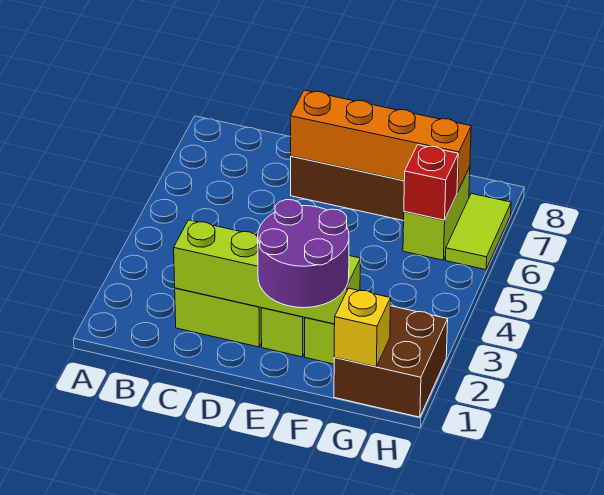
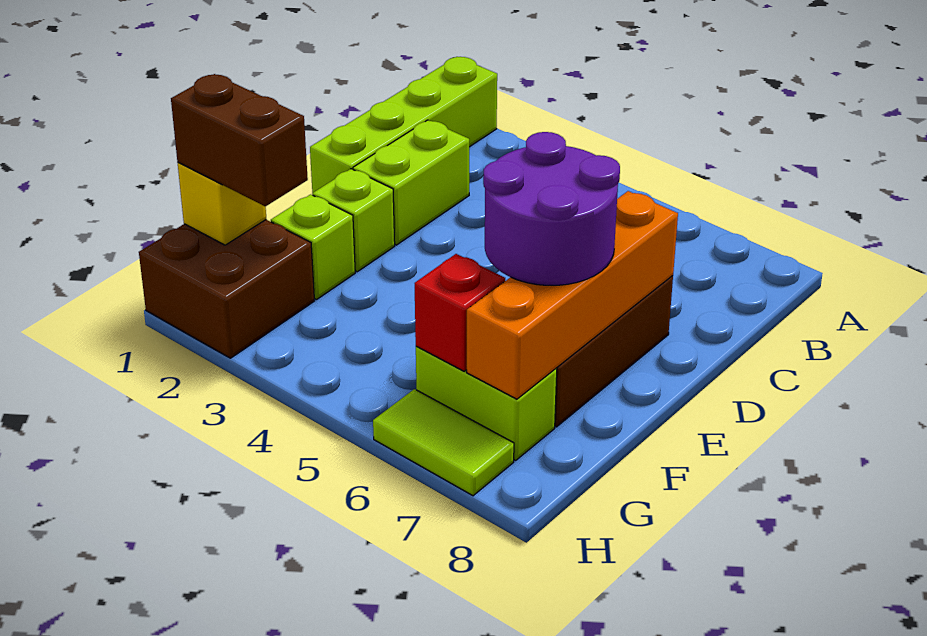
lime 1x4 brick [174,220,360,324] -> lime 1x4 brick moved to [310,57,497,194]
purple 2x2 round brick [258,200,349,308] -> purple 2x2 round brick moved to [483,132,620,285]
none -> brown 1x2 brick [171,74,308,207]

